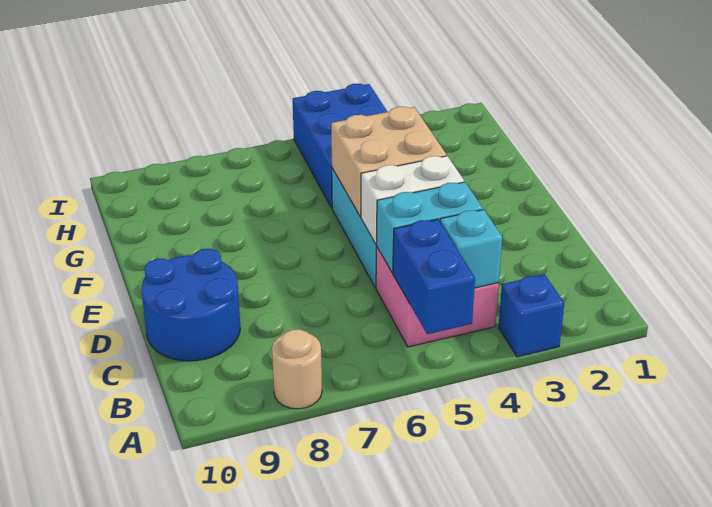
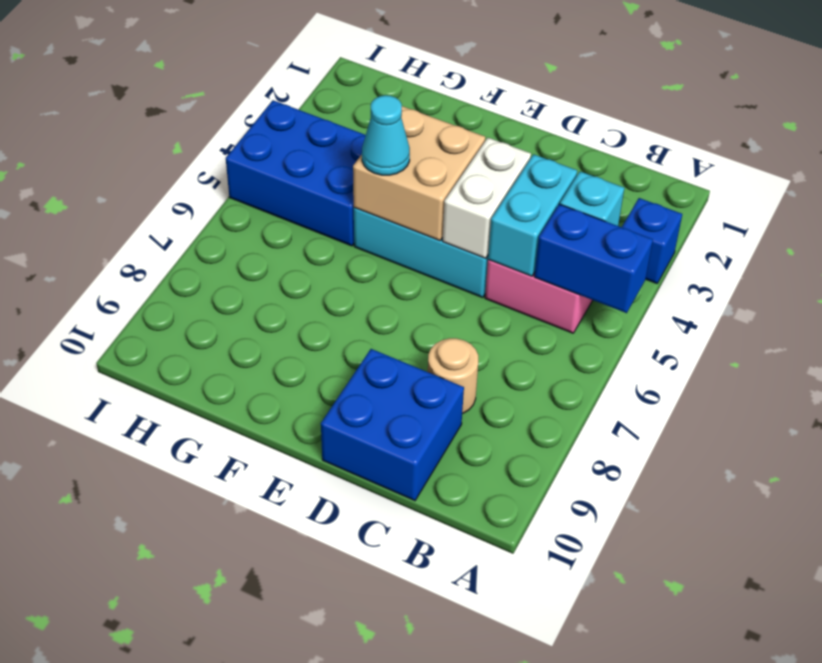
tan 1x1 round brick [272,329,322,409] -> tan 1x1 round brick moved to [428,338,478,414]
blue 2x2 round brick [142,249,240,361] -> blue 2x2 brick [321,349,464,501]
none -> cyan 1x1 cone [362,95,410,175]

